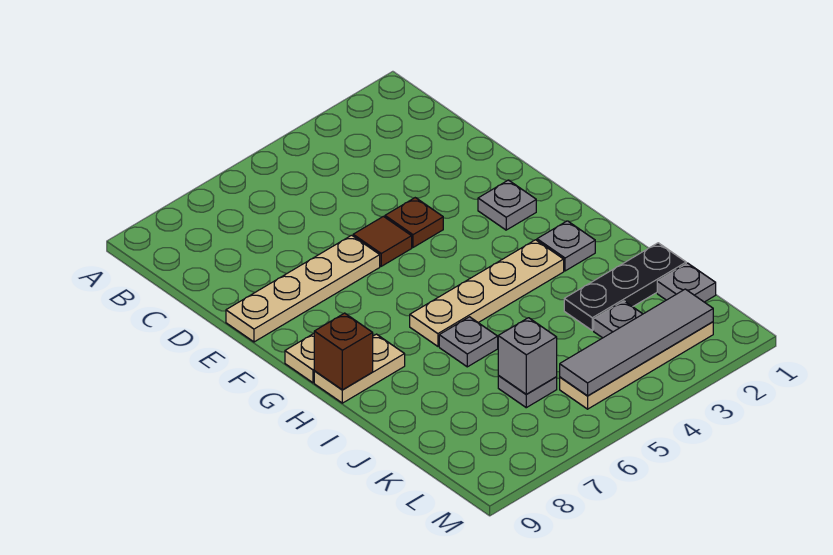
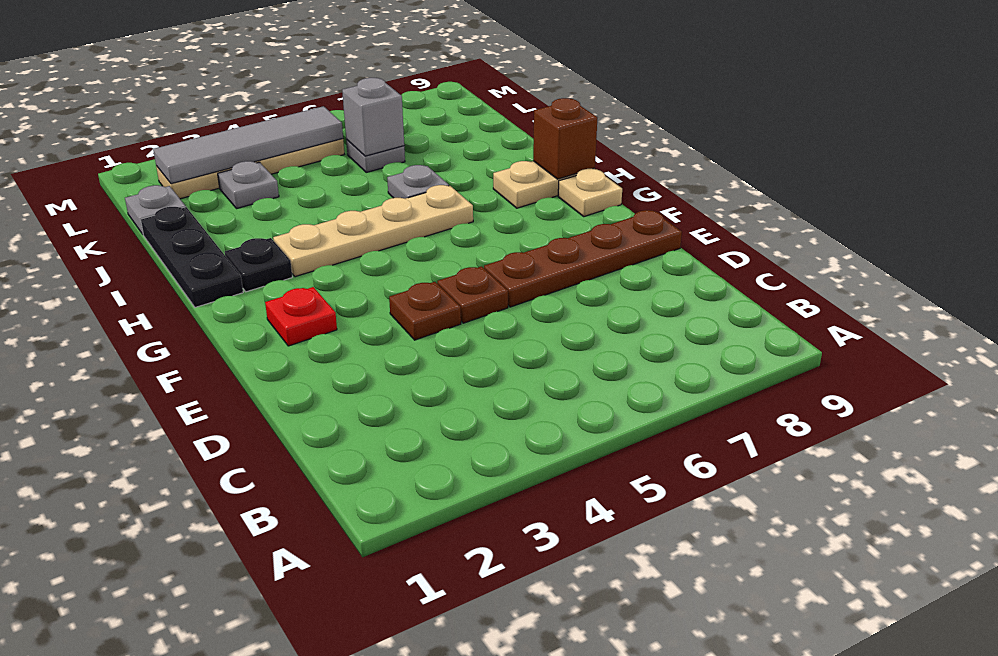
brown 1x1 tile [353,216,412,266] -> brown 1x1 plate [437,266,508,323]
tan 1x4 plate [226,235,380,342] -> brown 1x4 plate [484,210,682,307]
grey 1x1 plate [478,180,536,230] -> red 1x1 plate [265,287,337,346]
grey 1x1 plate [537,221,595,271] -> black 1x1 plate [225,238,292,292]
black 1x3 plate [564,243,686,330] -> black 1x3 plate turned to [141,207,243,307]

